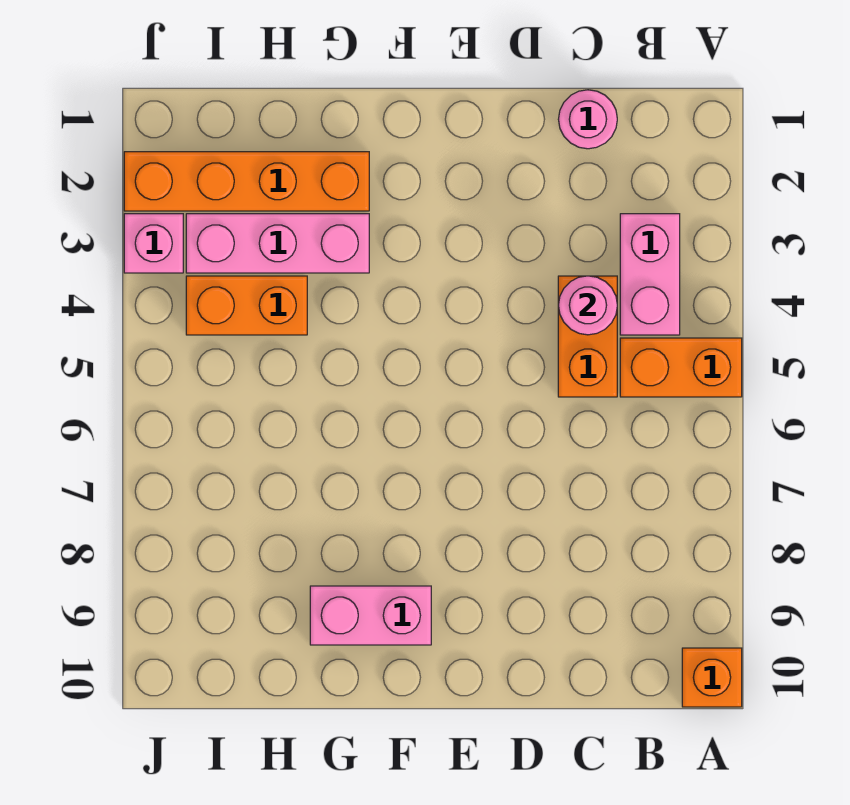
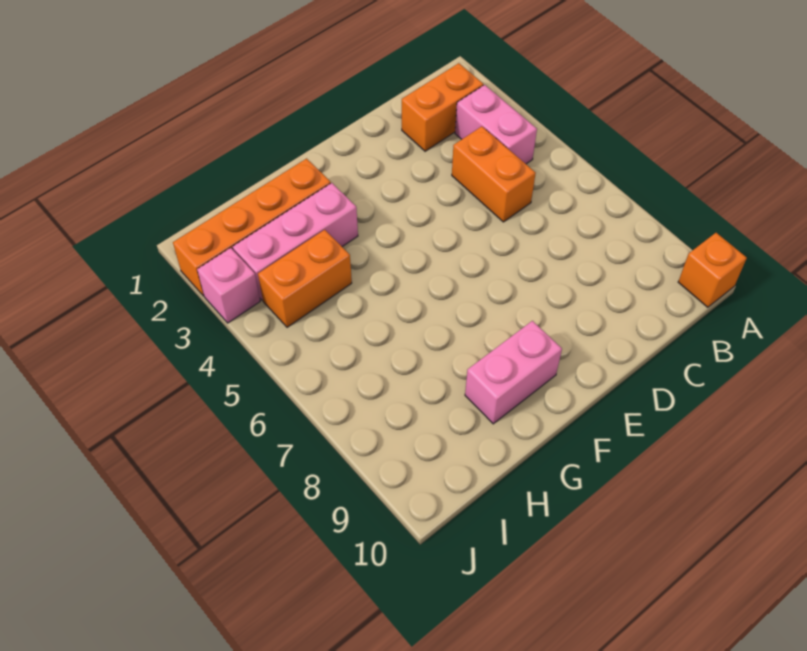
orange 1x2 brick [620,338,742,397] -> orange 1x2 brick moved to [402,63,483,151]
pink 1x1 round brick [558,90,617,149] -> none
pink 1x1 round brick [558,276,617,335] -> none

